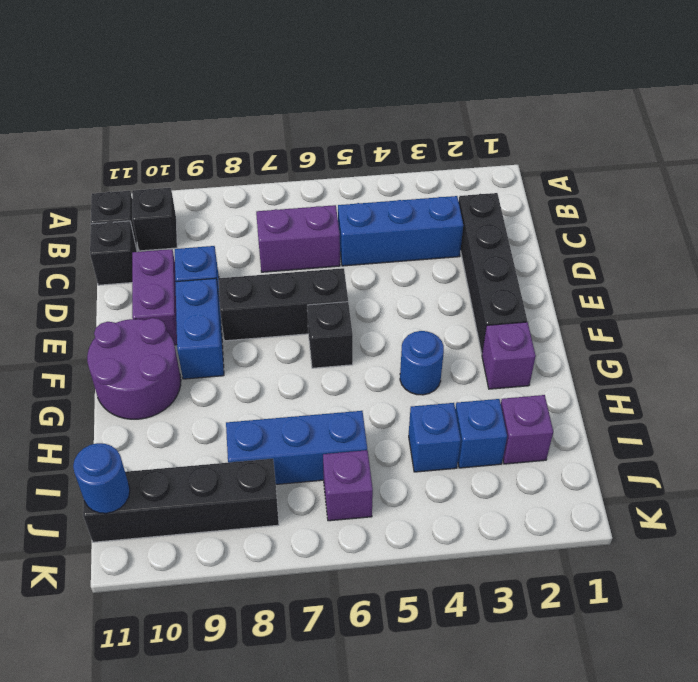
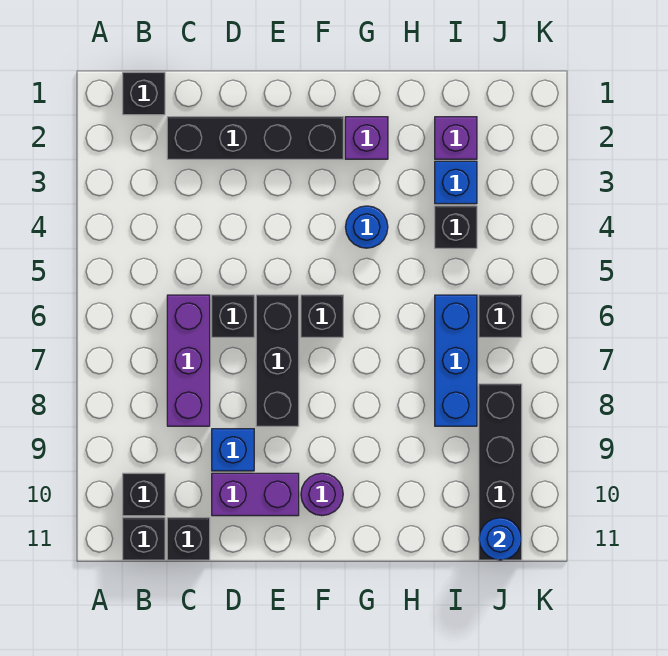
none -> black 1x1 brick [123,72,165,115]
blue 1x3 brick [338,196,463,266] -> none
purple 1x2 brick [256,205,340,272] -> purple 1x3 brick [167,295,210,426]
none -> black 1x1 brick [212,295,254,337]
blue 1x2 brick [175,278,224,379] -> none
purple 2x2 round brick [87,318,181,419] -> purple 1x1 round brick [301,473,343,516]
blue 1x1 brick [409,403,461,472] -> black 1x1 brick [435,206,477,248]
purple 1x1 brick [323,450,373,521] -> black 1x1 brick [479,295,522,337]

